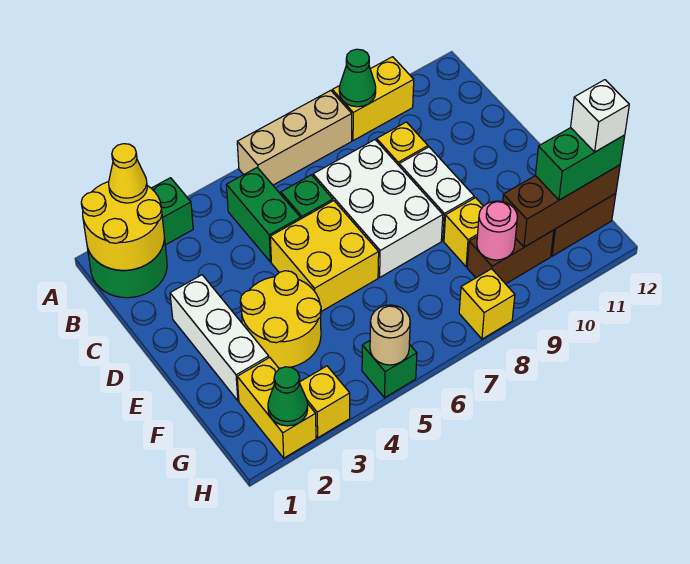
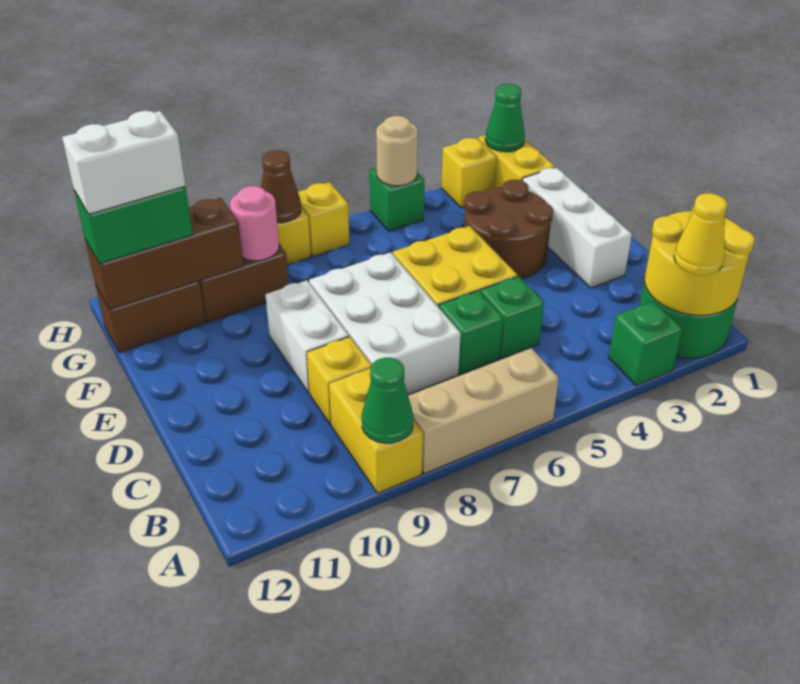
yellow 1x2 brick [332,57,414,141] -> yellow 1x2 brick turned to [329,369,423,493]
green 1x2 brick [226,167,300,262] -> green 1x1 brick [480,276,544,359]
yellow 2x2 round brick [240,271,321,368] -> brown 2x2 round brick [464,180,553,279]
yellow 1x1 brick [444,198,483,267] -> yellow 1x1 brick moved to [298,182,349,256]
white 1x1 brick [571,80,629,152] -> white 1x2 brick [62,111,185,214]
none -> brown 1x1 cone [261,150,301,223]

